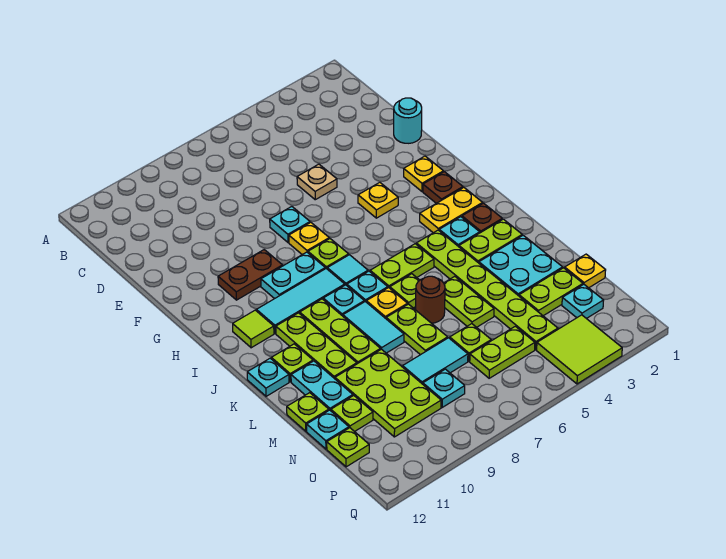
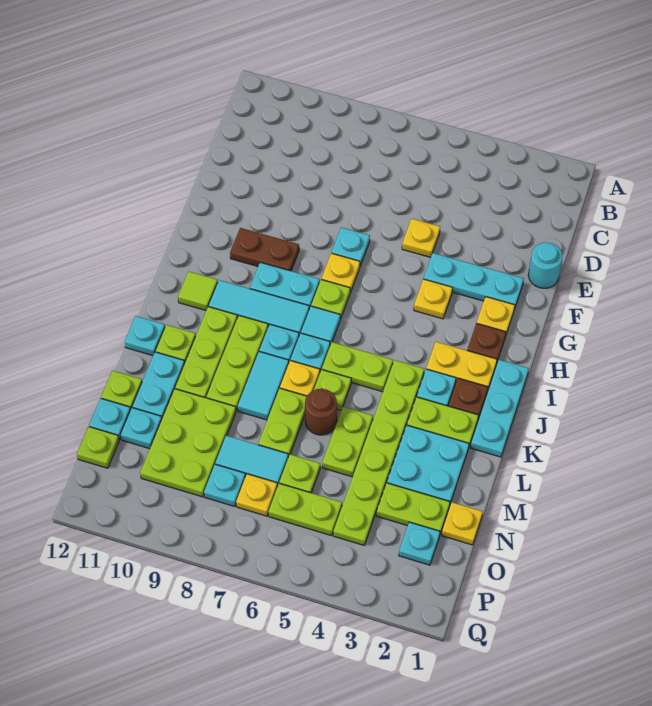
tan 1x1 plate [297,164,337,200] -> yellow 1x1 plate [402,219,440,257]
none -> cyan 1x3 plate [424,253,524,307]
none -> cyan 1x3 plate [471,360,529,457]
lime 1x1 plate [331,396,373,432] -> cyan 1x1 plate [120,408,162,449]
none -> yellow 1x1 plate [236,474,278,516]
lime 2x2 tile [537,315,622,384] -> none

